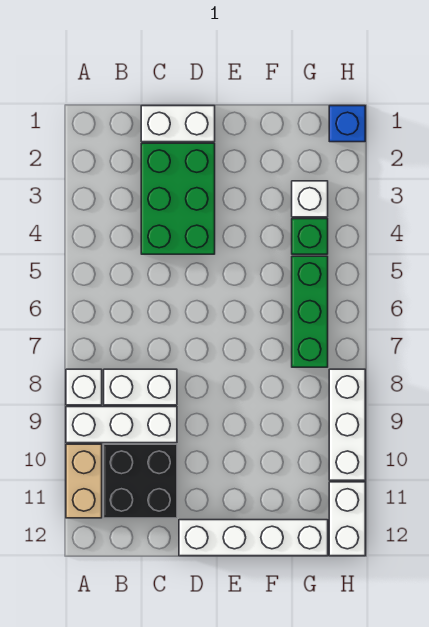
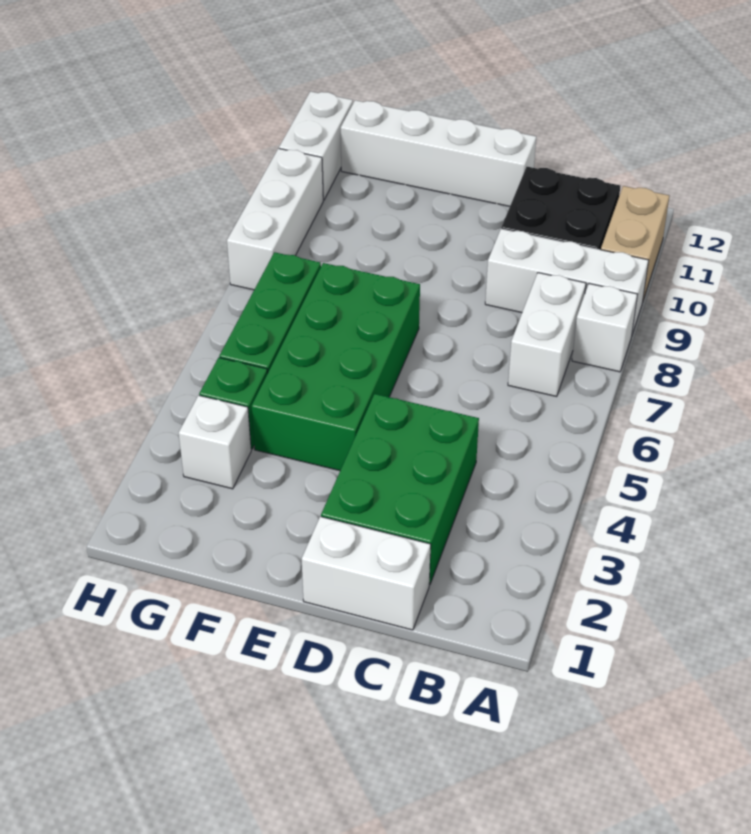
white 1x2 brick [104,369,177,405] -> white 1x2 brick turned to [508,273,586,397]
none -> green 2x4 brick [252,263,420,471]
blue 1x1 brick [329,106,365,142] -> none

